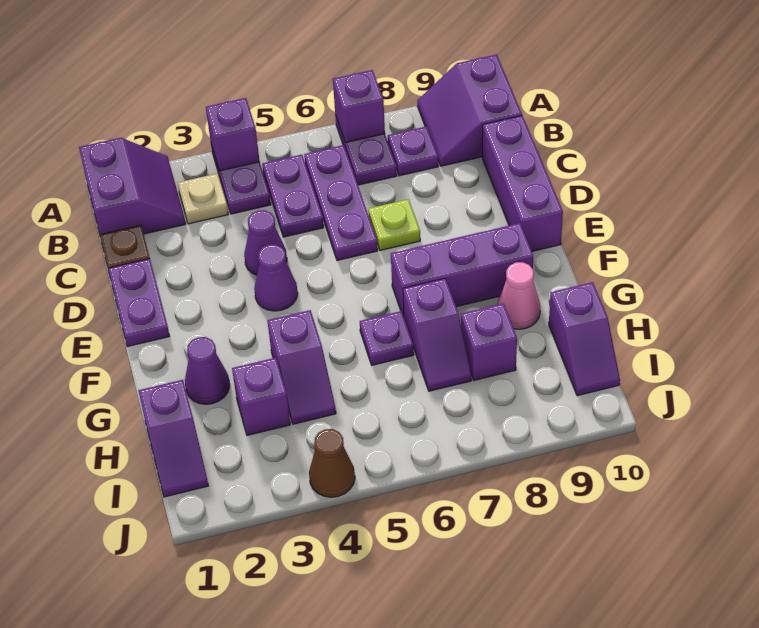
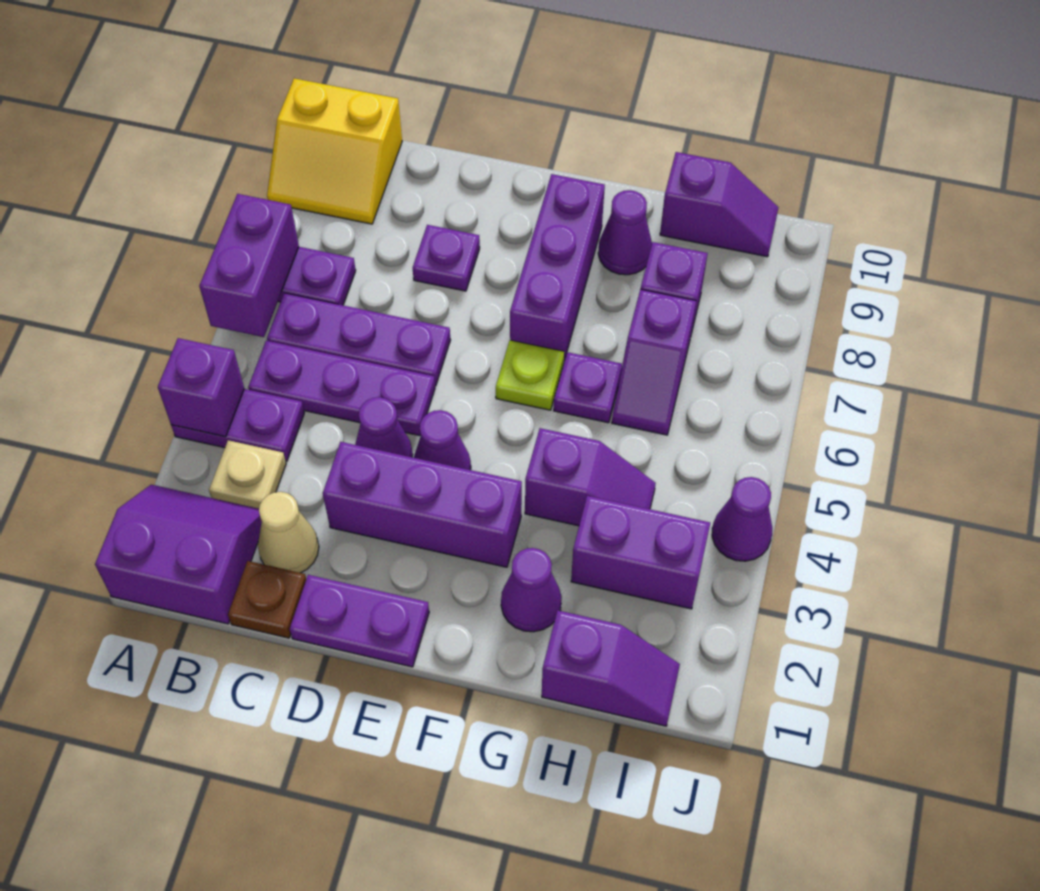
purple 1x1 brick [333,70,385,143] -> purple 1x2 brick [199,194,299,337]
purple 2x2 slope [417,54,522,166] -> yellow 2x2 slope [267,78,402,224]
purple 1x2 plate [262,155,324,237] -> purple 1x3 plate [248,341,435,436]
purple 1x1 plate [388,126,438,176] -> purple 1x1 plate moved to [413,225,480,291]
none -> tan 1x1 cone [258,492,319,573]
purple 1x3 brick [482,116,563,251] -> purple 1x3 brick moved to [323,442,522,567]
lime 1x1 plate [368,199,420,251] -> lime 1x1 plate moved to [496,340,564,410]
purple 1x2 slope [403,278,471,391] -> purple 1x2 slope turned to [612,289,696,435]
pink 1x1 cone [497,262,540,329] -> purple 1x1 cone [598,190,652,275]
purple 1x1 brick [232,358,290,435] -> purple 1x2 brick [571,496,710,609]
brown 1x1 cone [309,429,355,497] -> purple 1x1 cone [712,477,772,561]

